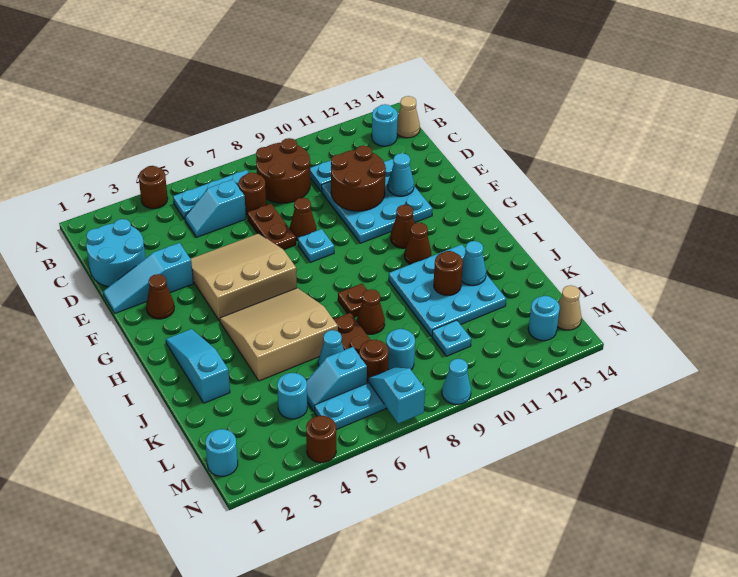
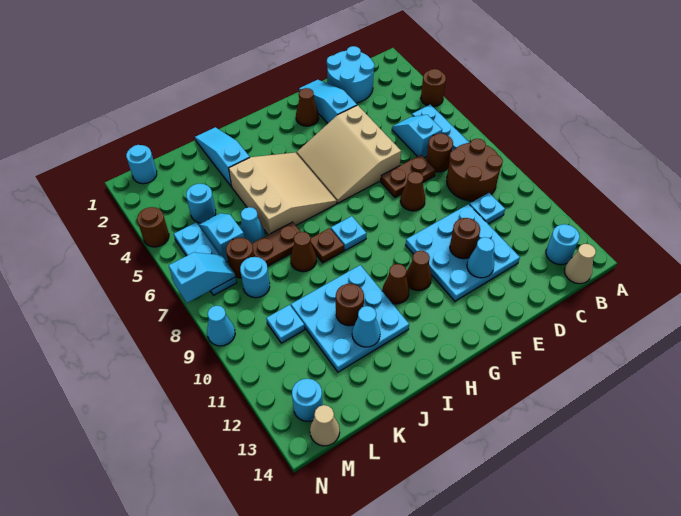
brown 2x2 round brick [331,145,386,211] -> brown 1x1 round brick [450,218,480,259]
tan 3x3 slope [191,233,297,321] -> tan 3x3 slope turned to [297,105,401,203]
cyan 1x1 plate [298,229,334,262] -> cyan 1x1 plate moved to [331,216,367,250]
cyan 1x3 slope [166,329,230,403] -> cyan 1x3 slope turned to [195,127,250,187]

